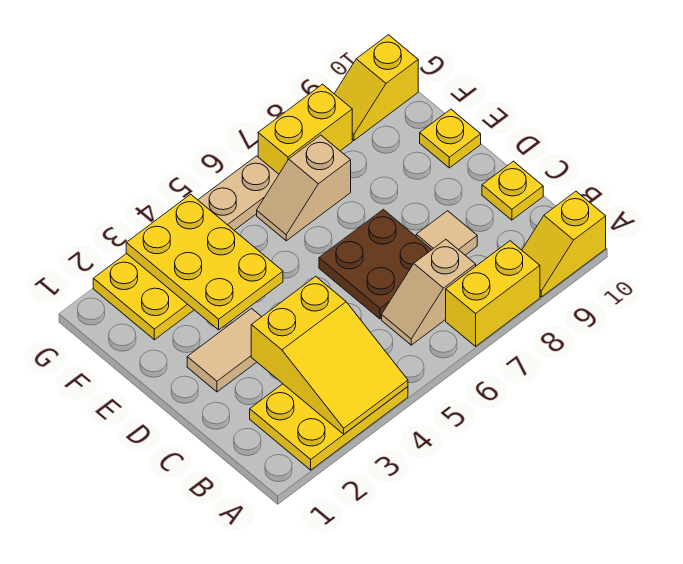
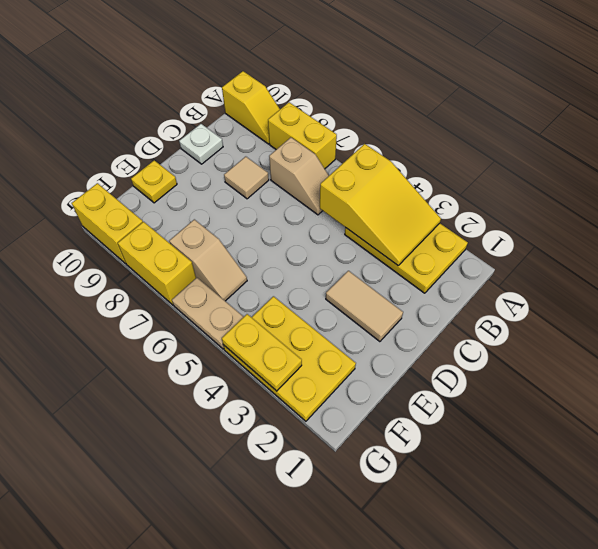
yellow 2x3 slope [251,276,408,434] -> yellow 2x3 slope turned to [320,144,441,265]
brown 2x2 plate [319,209,432,319] -> none
yellow 1x1 plate [482,161,543,220] -> white 1x1 plate [179,124,223,164]
yellow 2x3 plate [126,194,283,330] -> yellow 1x2 plate [222,314,302,391]
yellow 1x2 slope [334,35,418,140] -> yellow 1x2 brick [72,183,143,264]

